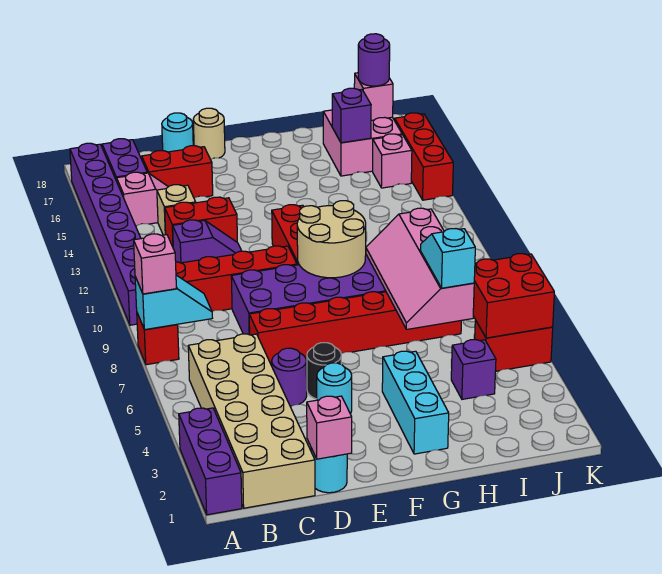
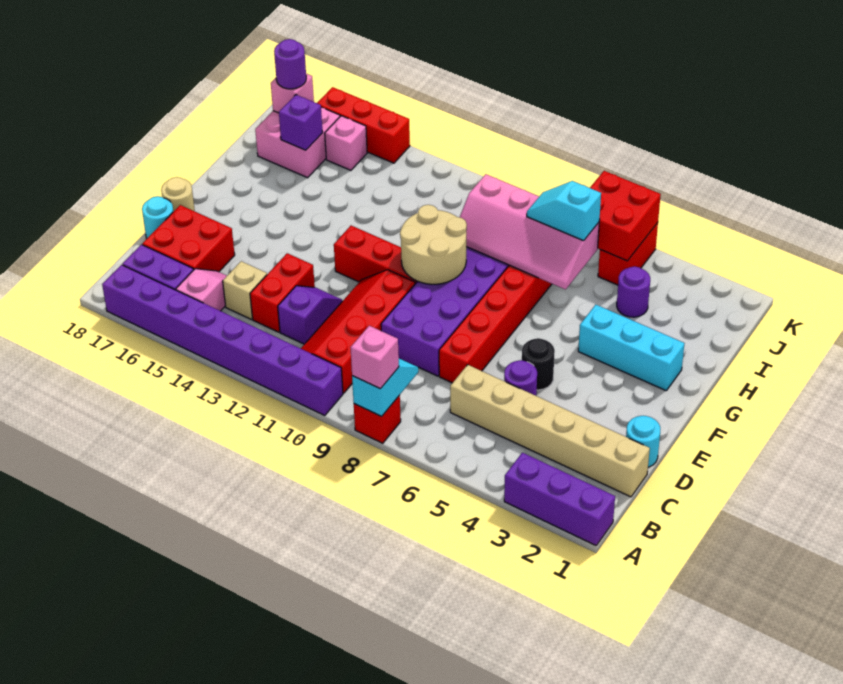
tan 2x6 brick [188,334,315,508] -> tan 1x6 brick [450,365,650,497]
red 1x2 brick [142,146,213,198] -> red 2x2 brick [142,205,235,272]
pink 1x1 brick [307,396,352,459] -> none
cyan 1x1 round brick [317,363,352,414] -> none
purple 1x1 brick [451,340,496,399] -> purple 1x1 round brick [617,266,650,317]

